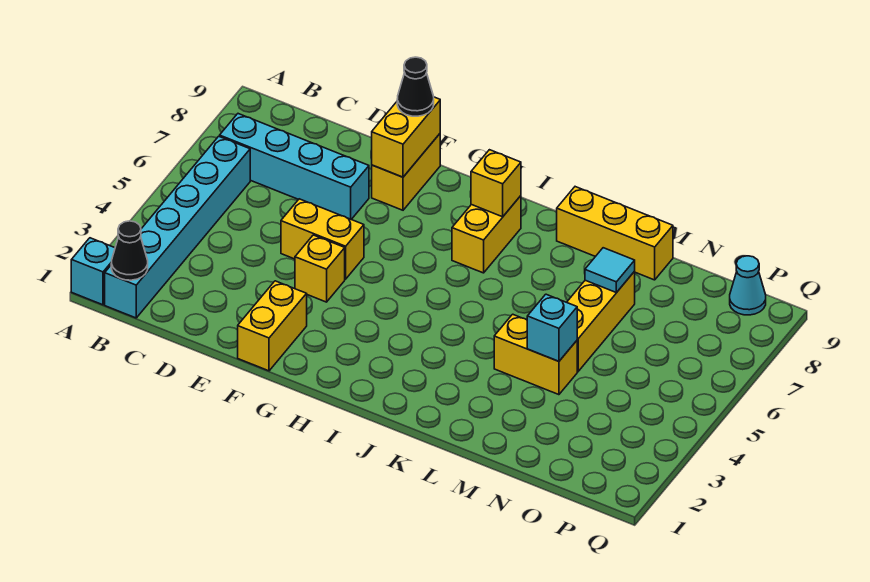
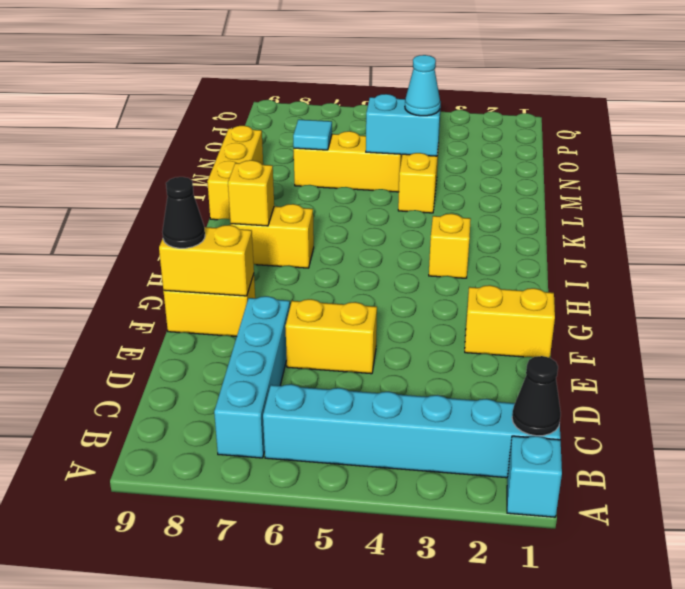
yellow 1x2 brick [281,199,364,279] -> yellow 1x2 brick turned to [285,299,377,374]
yellow 1x1 brick [295,235,345,302] -> yellow 1x1 brick moved to [429,214,471,278]
cyan 1x1 brick [527,294,577,361] -> cyan 1x2 brick [366,94,441,156]
cyan 1x1 cone [730,256,766,315] -> cyan 1x1 cone moved to [405,55,440,116]

